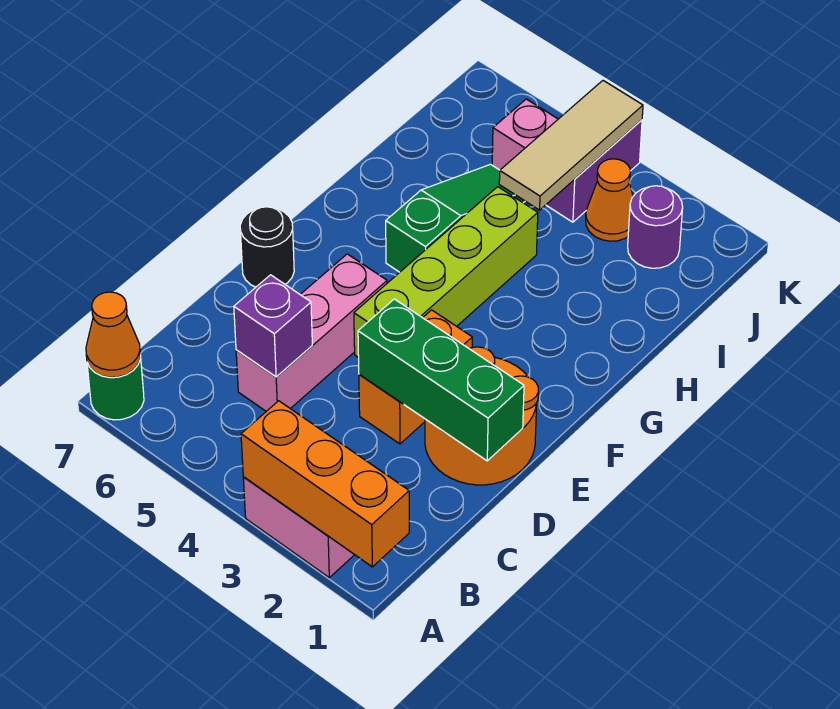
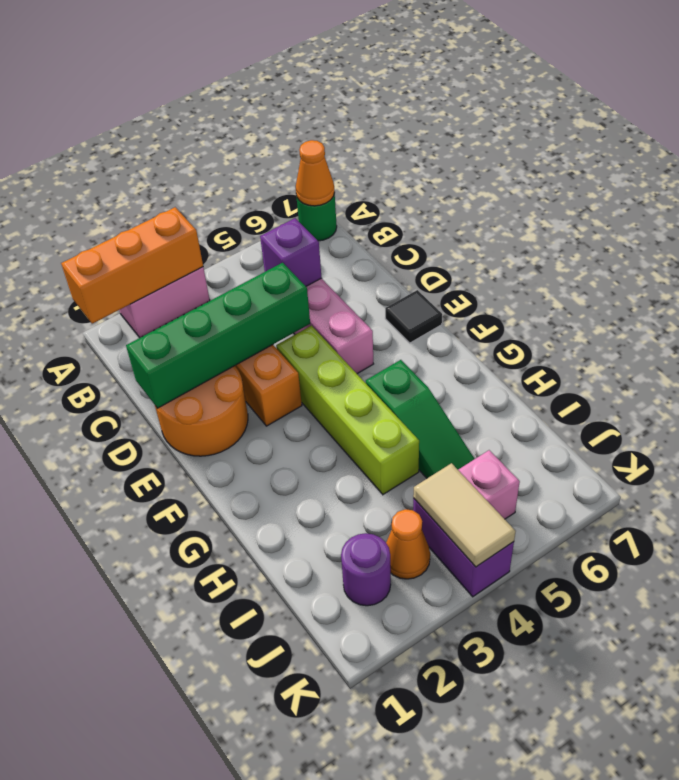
green 1x3 brick [358,299,524,461] -> green 1x4 brick [126,263,310,408]
black 1x1 round brick [240,207,294,287] -> black 1x1 tile [385,290,442,343]
tan 1x3 tile [499,81,643,210] -> tan 1x2 tile [413,463,516,567]

